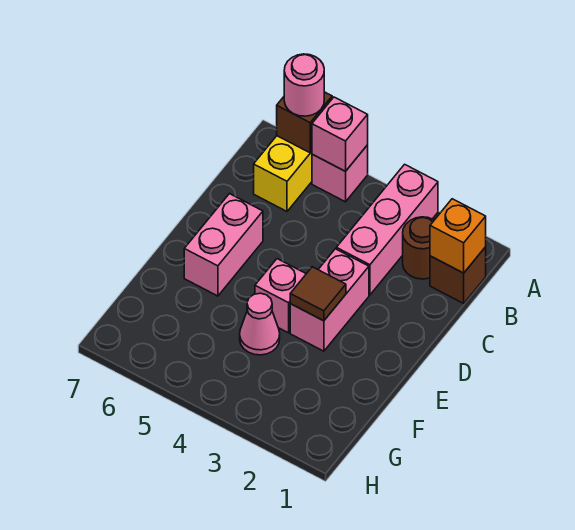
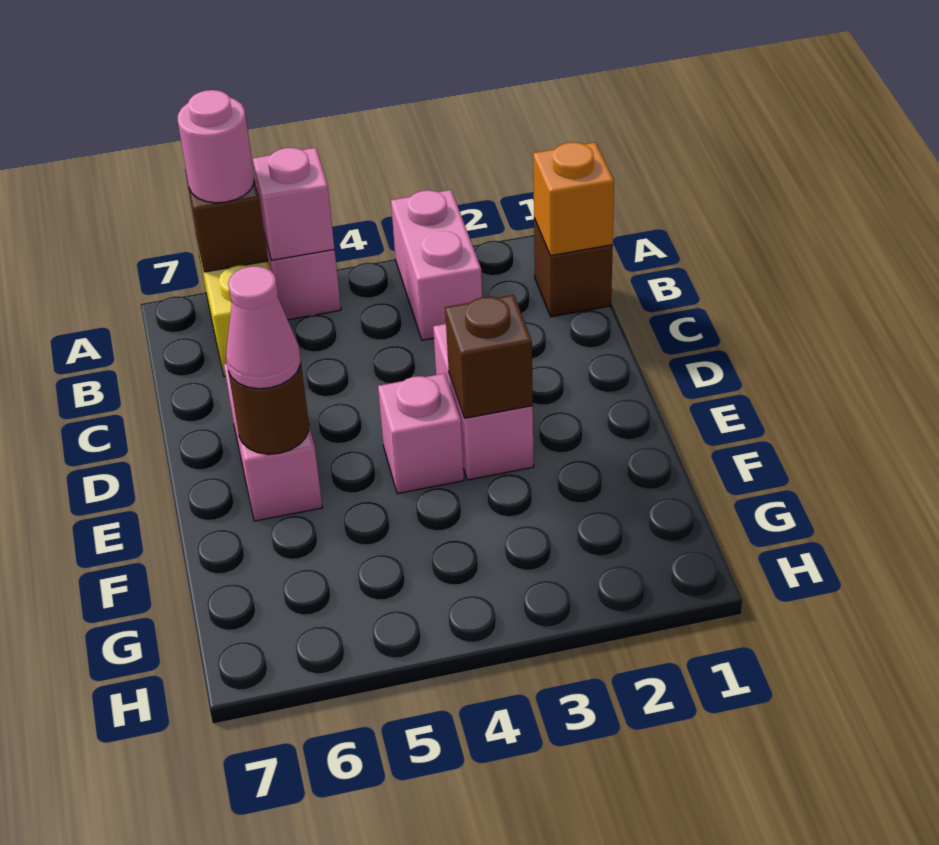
pink 1x3 brick [336,164,438,295] -> pink 1x2 brick [391,190,482,340]
brown 1x1 round brick [403,217,434,279] -> brown 1x1 round brick moved to [228,360,309,454]
brown 1x1 tile [290,267,346,321] -> brown 1x1 brick [445,295,533,418]
pink 1x1 cone [240,293,280,355] -> pink 1x1 cone moved to [226,266,300,389]

